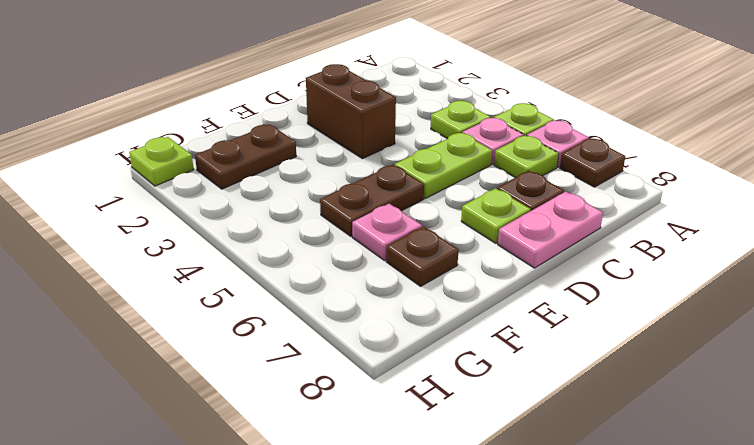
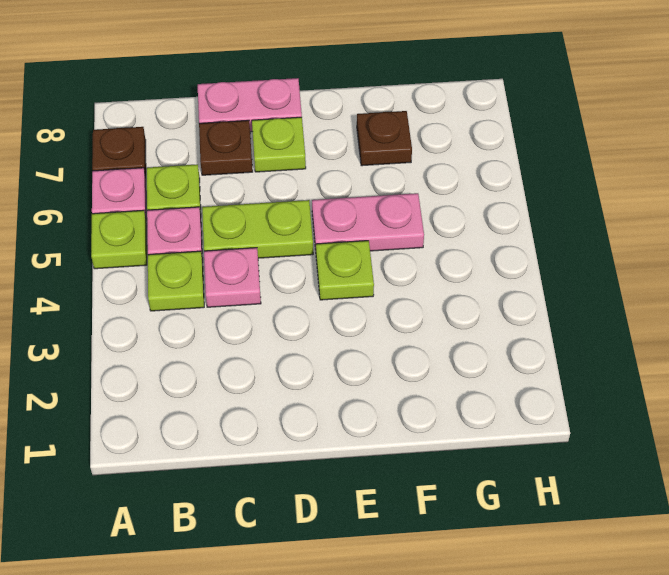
brown 1x2 brick [306,64,396,159] -> none
brown 1x2 plate [320,165,424,236] -> pink 1x2 plate [312,193,424,251]
brown 1x2 plate [195,124,296,189] -> none
pink 1x1 plate [352,204,422,261] -> pink 1x1 plate moved to [204,248,261,307]
lime 1x1 plate [129,137,194,186] -> lime 1x1 plate moved to [316,241,374,300]

